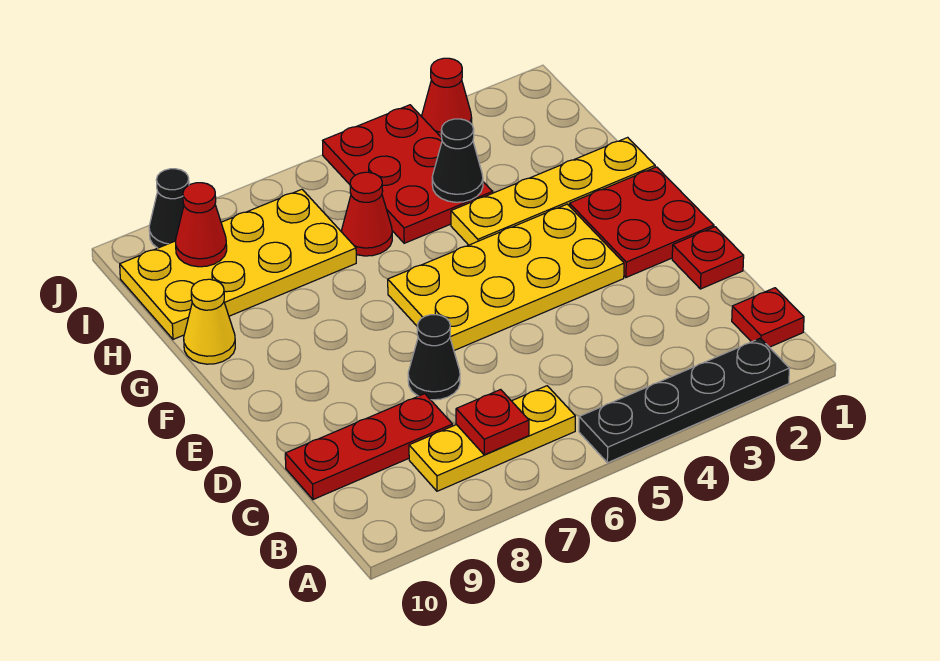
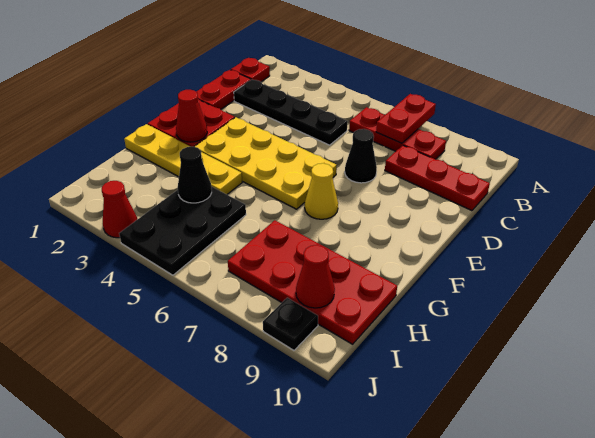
black 1x4 plate [579,338,790,463] -> black 1x4 plate moved to [234,80,348,145]
yellow 1x3 plate [409,386,575,491] -> red 1x3 plate [349,107,446,159]
red 1x1 plate [456,390,529,455] -> red 1x2 plate [376,94,436,143]
red 1x1 plate [672,227,744,289] -> red 1x2 plate [196,70,251,109]
yellow 1x1 cone [184,279,235,364] -> yellow 1x1 cone moved to [305,163,338,219]
red 2x3 plate [323,105,493,243] -> black 2x3 plate [119,186,246,275]
red 1x1 cone [342,172,392,256] -> red 1x1 cone moved to [176,90,207,142]
yellow 2x4 plate [120,189,356,339] -> red 2x4 plate [228,220,397,344]
black 1x1 cone [149,169,189,248] -> black 1x1 plate [263,298,318,350]

